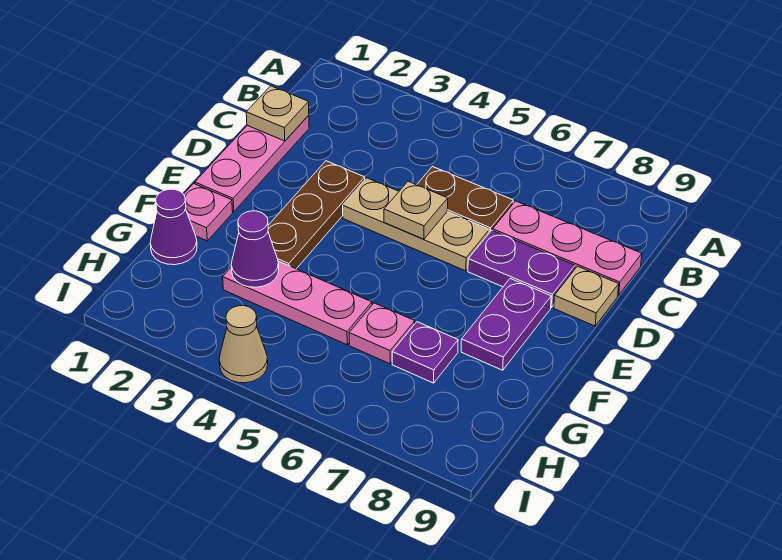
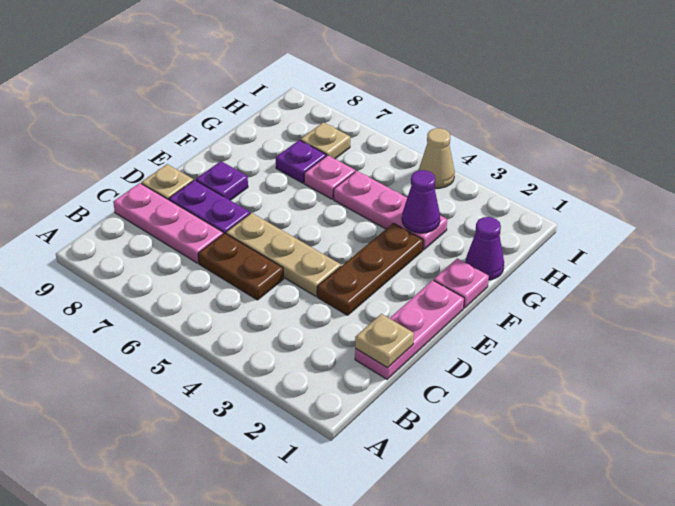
tan 1x1 plate [384,181,448,239] -> tan 1x1 plate moved to [300,122,350,159]
purple 1x2 plate [461,279,551,370] -> purple 1x1 plate [196,161,248,200]

